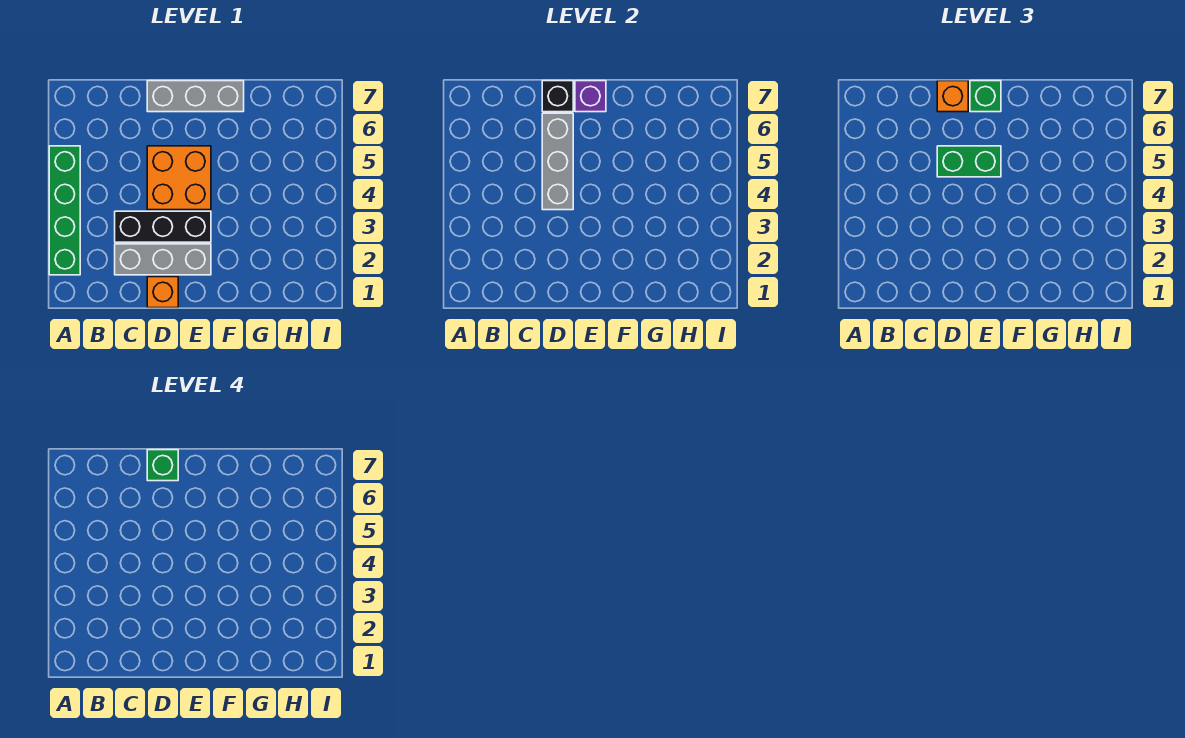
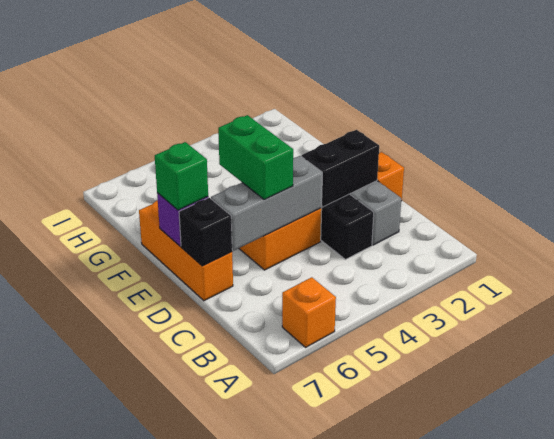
green 1x4 brick [49,146,80,275] -> none
none -> black 1x2 brick [301,130,379,207]
grey 1x3 brick [147,81,244,112] -> orange 1x3 brick [139,200,233,301]
orange 1x1 brick [937,81,968,112] -> orange 1x1 brick moved to [282,277,336,347]
green 1x1 brick [147,450,178,481] -> none

